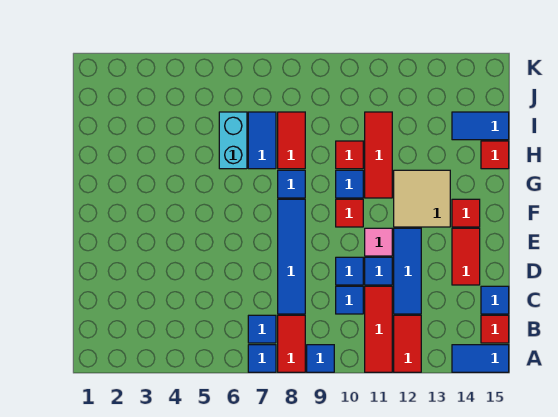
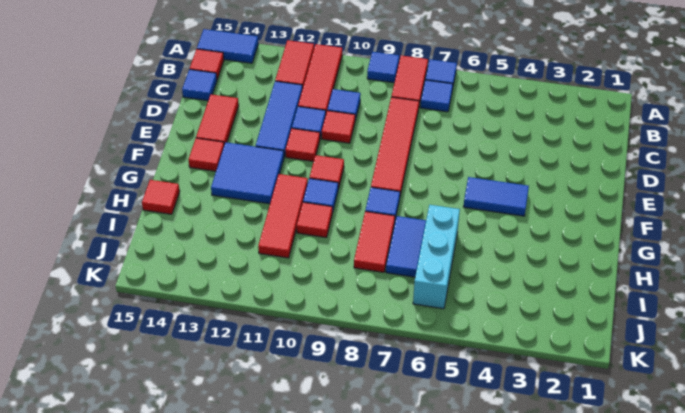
blue 1x4 tile [278,199,305,314] -> red 1x4 tile [371,97,419,196]
blue 1x1 tile [336,257,363,285] -> red 1x1 tile [322,111,355,143]
pink 1x1 tile [365,228,392,256] -> red 1x1 tile [286,128,320,162]
tan 2x2 tile [394,170,450,227] -> blue 2x2 tile [211,142,284,204]
cyan 1x2 brick [219,112,247,169] -> cyan 1x3 brick [413,205,460,309]
blue 1x2 tile [452,112,509,140] -> blue 1x2 tile moved to [464,177,529,216]

